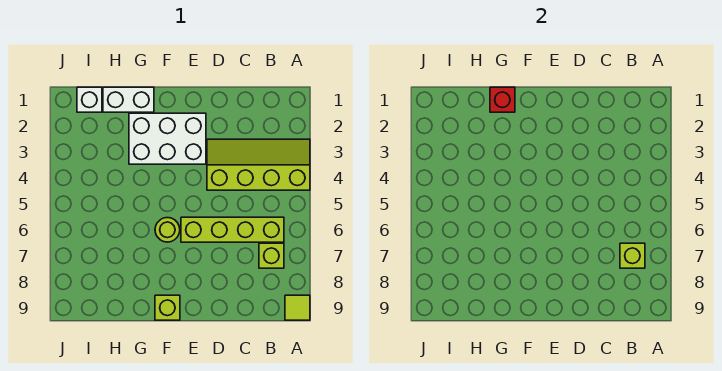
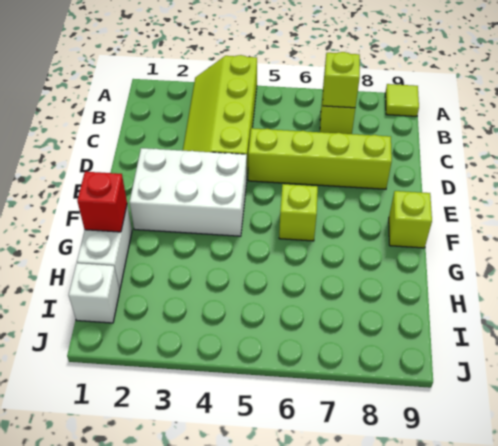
lime 1x4 brick [181,217,284,242] -> lime 1x4 brick turned to [248,128,392,189]
white 2x3 brick [129,113,206,164] -> white 2x3 brick turned to [129,148,247,236]
lime 1x1 round brick [155,218,180,242] -> lime 1x1 brick [279,184,318,241]

